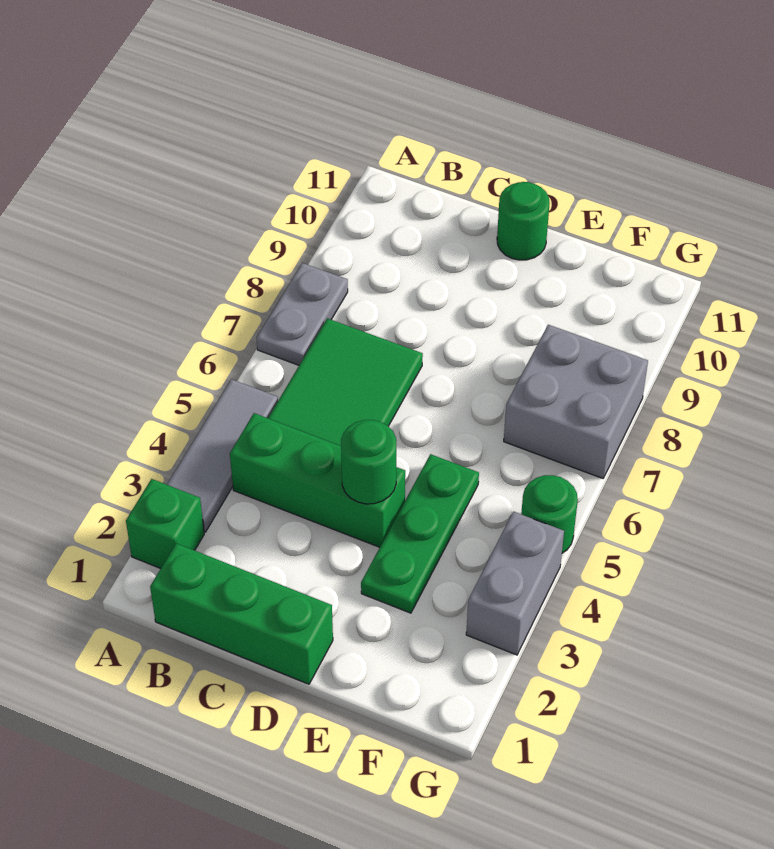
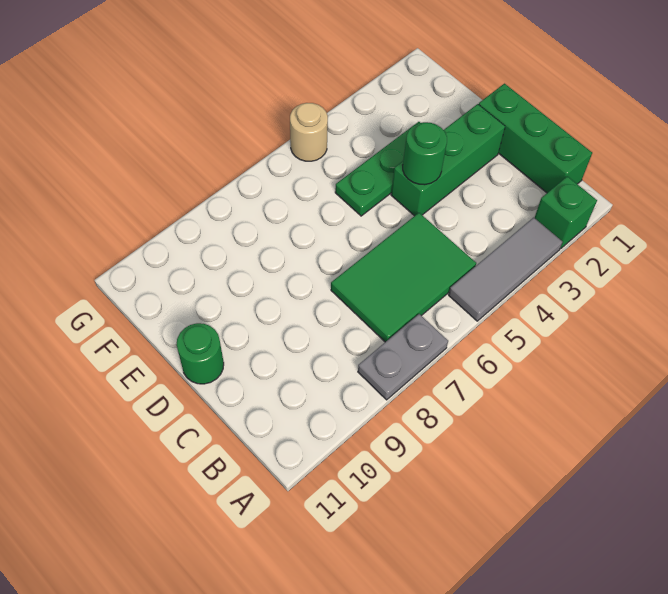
green 1x3 brick [230,413,405,547] -> green 1x3 brick turned to [391,104,505,216]
grey 2x2 brick [504,325,648,478] -> none
grey 1x2 brick [466,512,564,655] -> none
green 1x1 round brick [521,475,578,553] -> tan 1x1 round brick [290,103,328,161]

